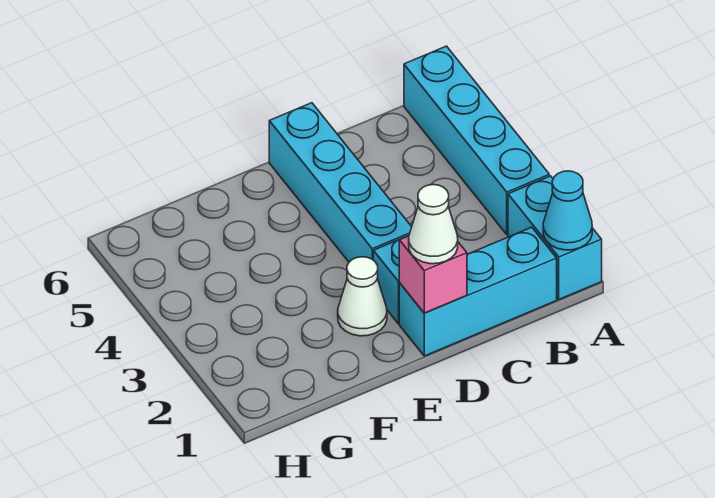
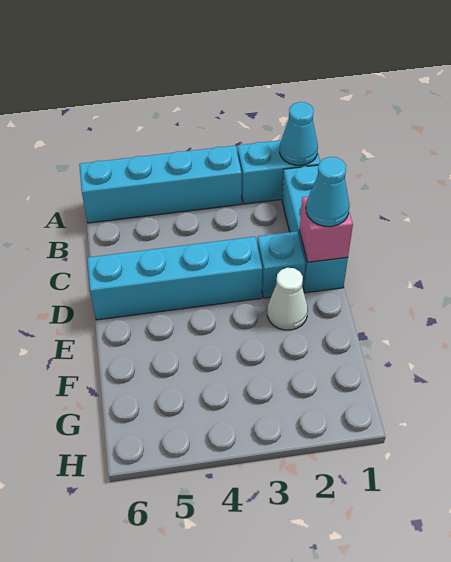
white 1x1 cone [409,185,458,264] -> cyan 1x1 cone [306,157,349,227]

